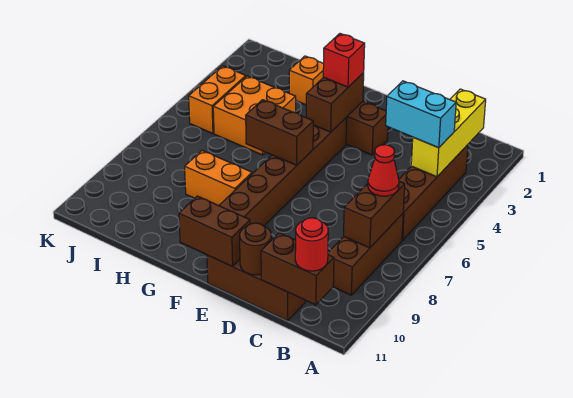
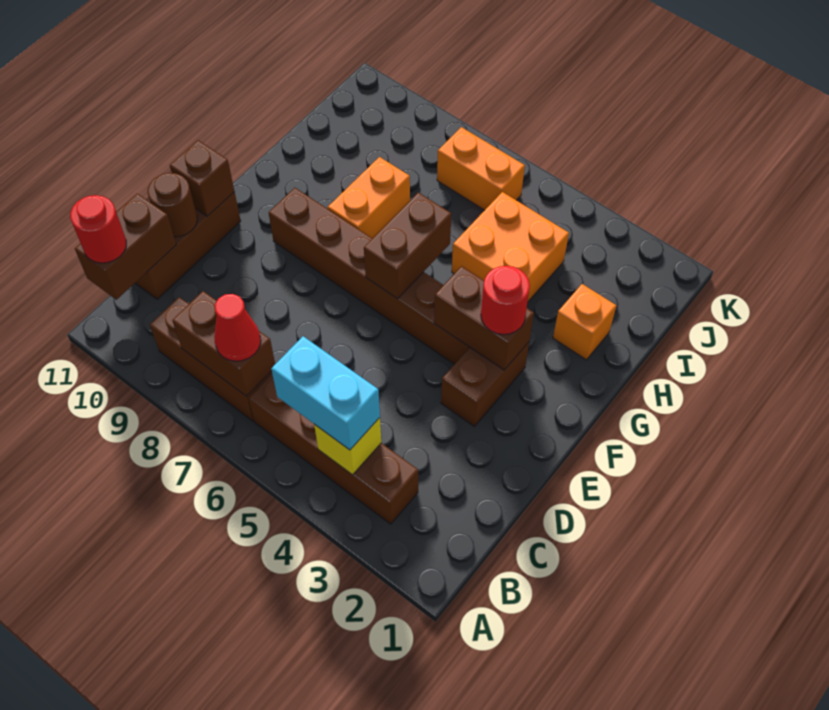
yellow 1x3 brick [411,89,486,177] -> yellow 1x1 brick [314,418,381,475]
cyan 1x2 brick [386,81,456,148] -> cyan 1x2 brick turned to [271,336,380,450]
brown 1x2 brick [179,196,250,267] -> brown 1x1 brick [170,140,235,216]
red 1x1 brick [323,34,365,87] -> red 1x1 round brick [481,266,530,334]
orange 1x2 brick [189,66,246,133] -> orange 1x2 brick moved to [437,127,525,210]

